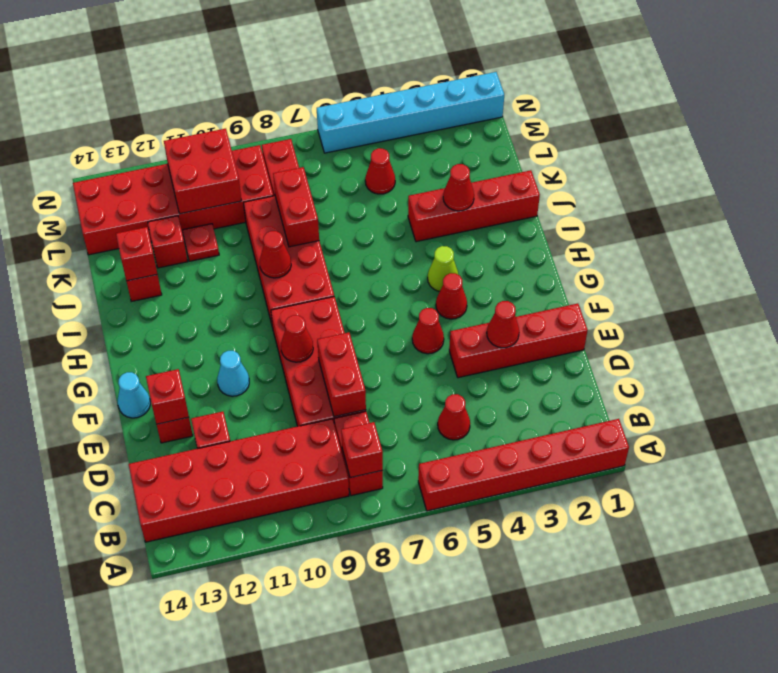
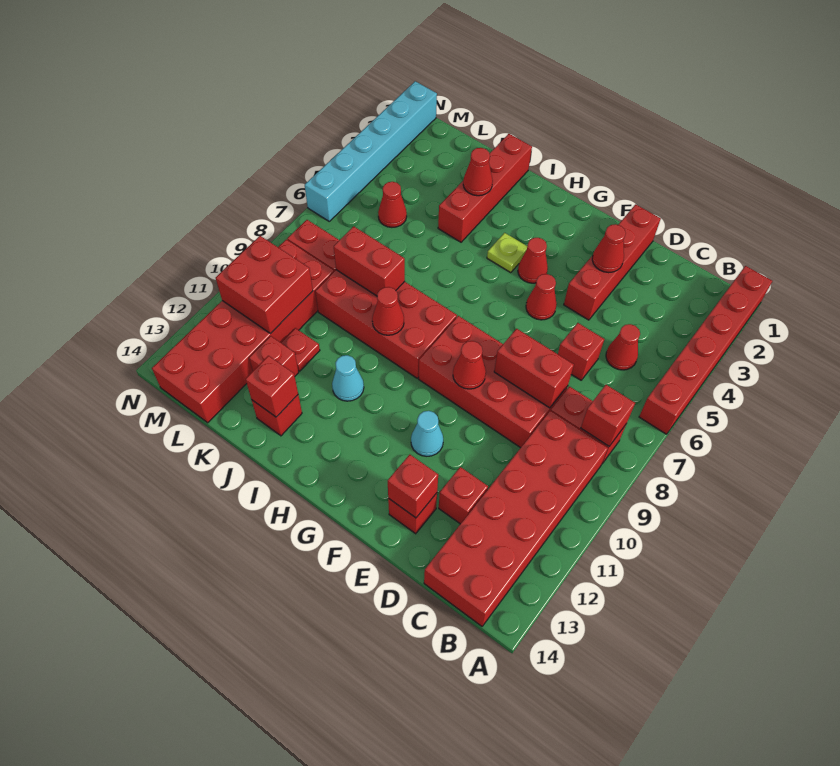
none -> red 1x1 brick [558,323,604,380]
cyan 1x1 cone [118,372,150,418] -> cyan 1x1 cone moved to [332,355,364,401]
lime 1x1 cone [428,246,458,291] -> lime 1x1 plate [487,233,527,273]

